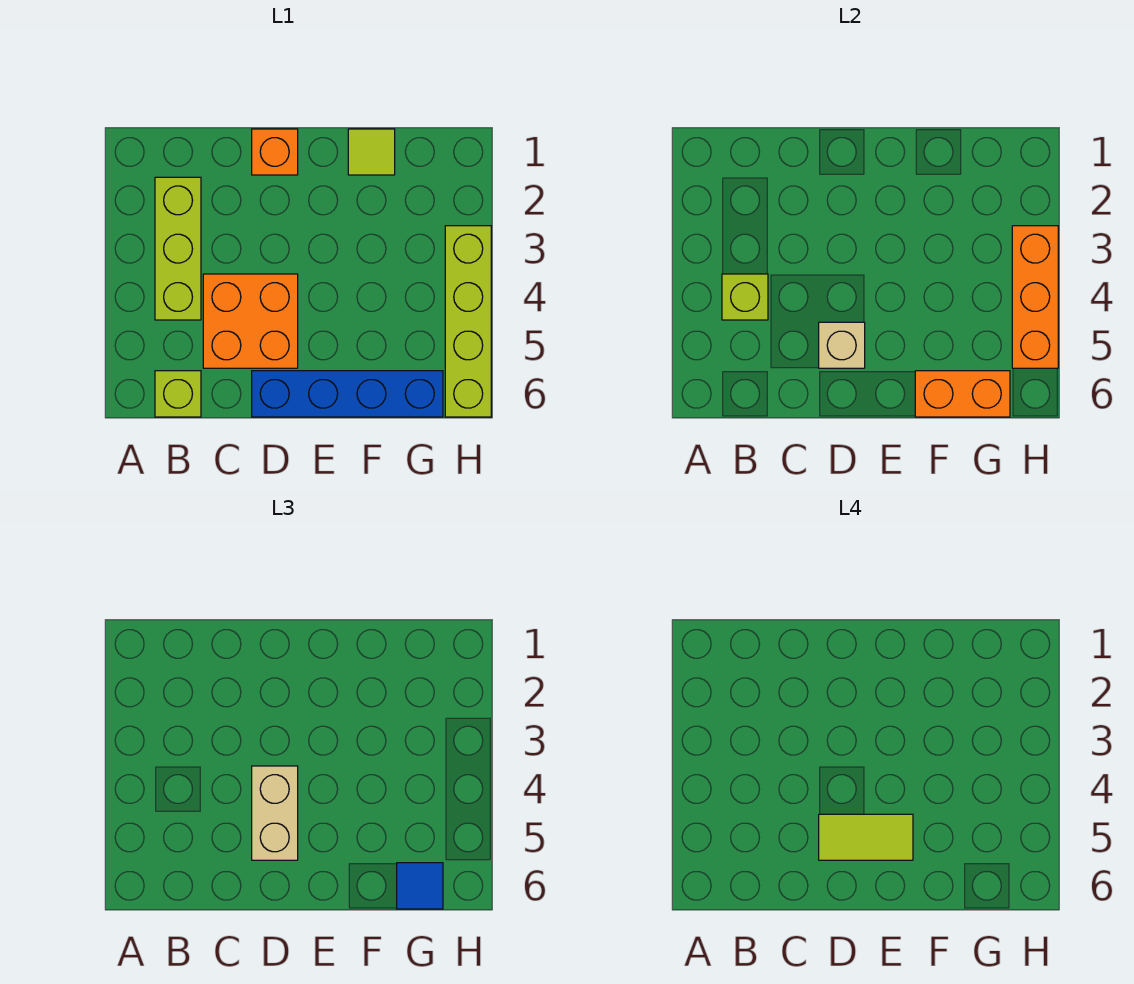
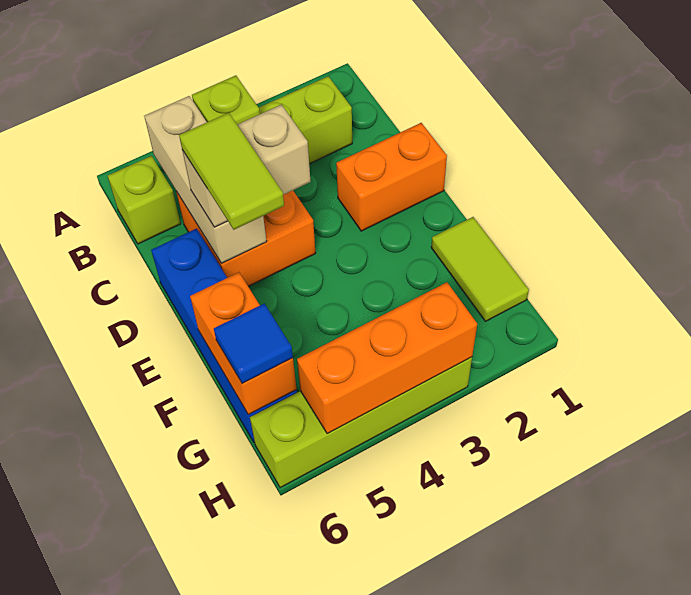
orange 1x1 brick [252,129,298,175] -> orange 1x2 brick [336,123,447,231]
tan 1x1 brick [819,322,865,368] -> tan 1x3 brick [144,96,267,264]
lime 1x1 tile [348,129,395,175] -> lime 1x2 tile [431,217,529,321]

